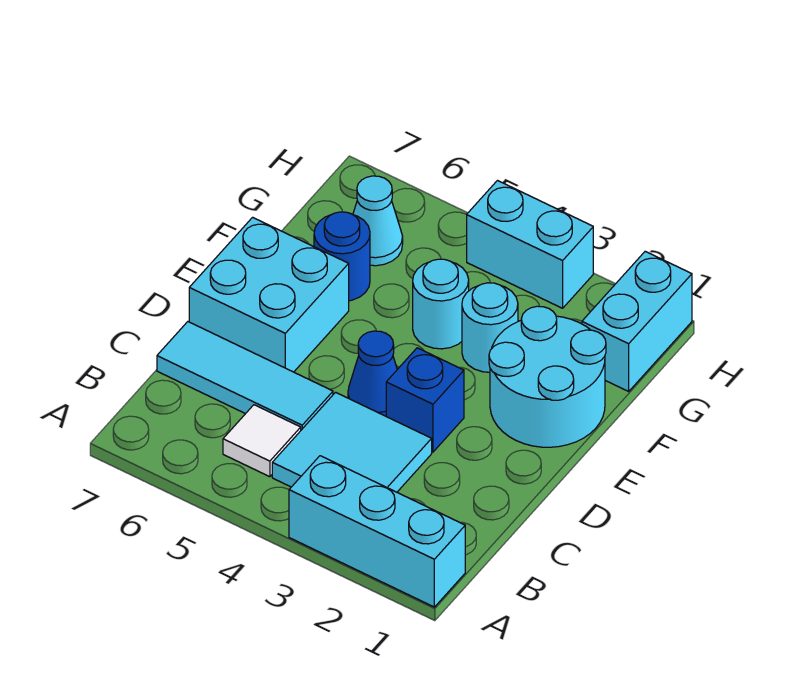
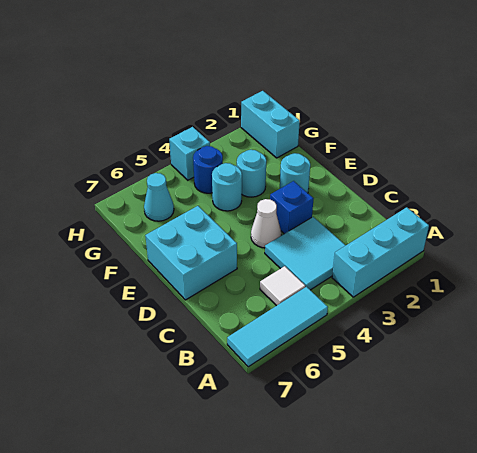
cyan 1x3 tile [157,322,333,430] -> cyan 1x3 tile moved to [227,287,328,367]
blue 1x1 cone [348,331,397,416] -> white 1x1 cone [251,199,281,248]
cyan 2x2 round brick [489,306,606,447] -> cyan 1x1 round brick [280,153,310,193]
blue 1x1 round brick [314,212,370,301] -> blue 1x1 round brick moved to [193,146,223,193]
cyan 1x2 brick [467,181,593,308] -> cyan 1x1 brick [169,127,210,180]

